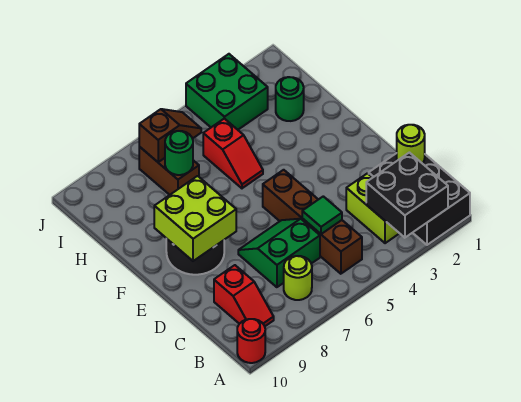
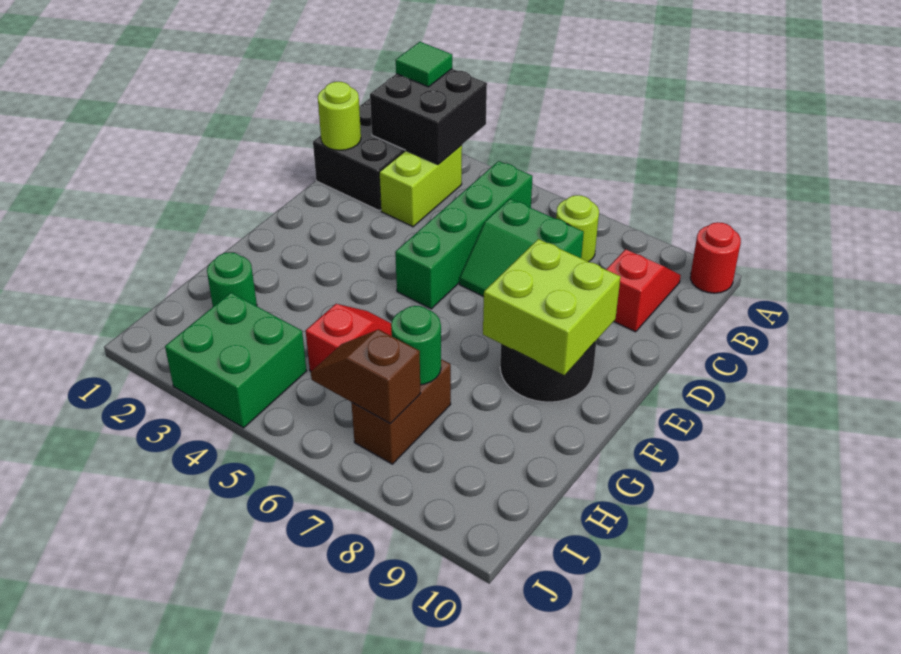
brown 1x4 brick [263,170,362,274] -> green 1x4 brick [395,161,533,309]
green 1x1 tile [302,196,342,234] -> green 1x1 tile moved to [396,42,452,87]

